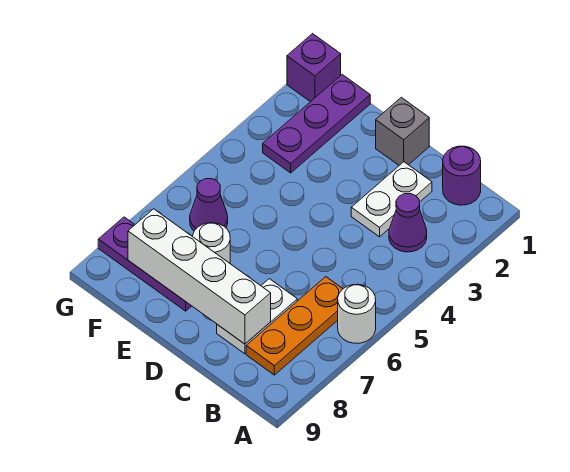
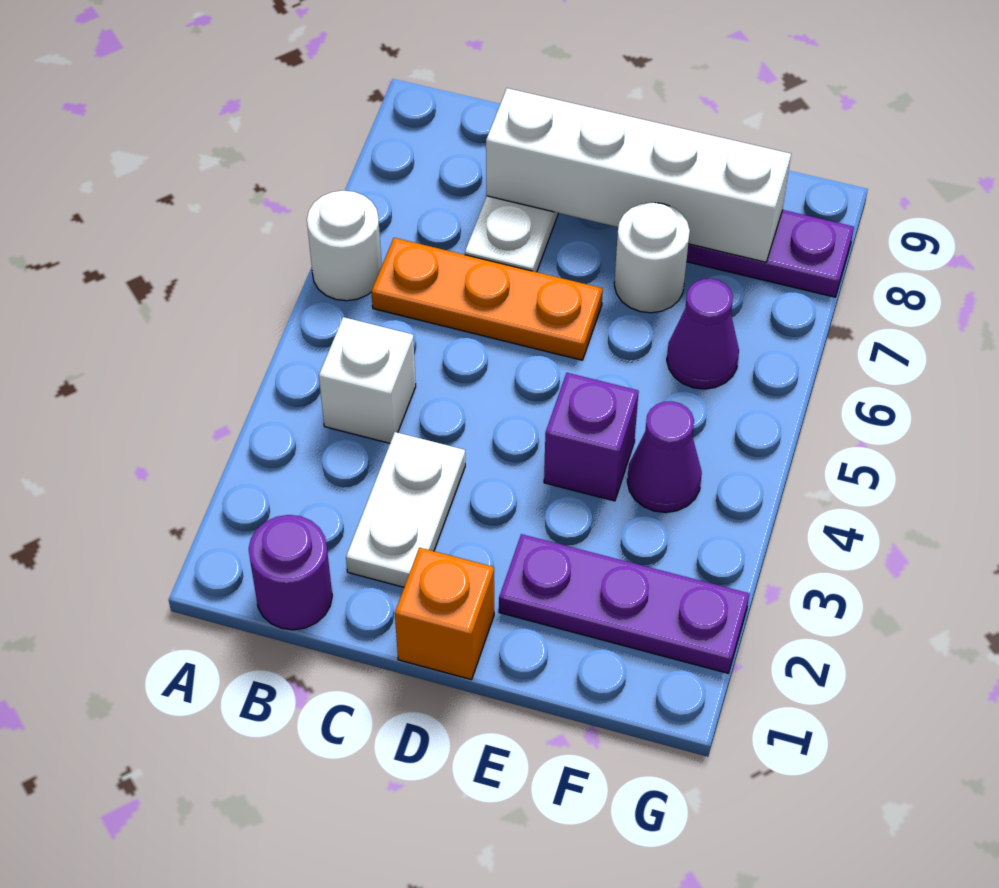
purple 1x1 cone [389,194,427,252] -> purple 1x1 cone moved to [627,401,702,512]
none -> white 1x1 brick [319,317,416,443]
orange 1x3 plate [246,277,343,375] -> orange 1x3 plate turned to [371,238,603,360]
grey 1x1 brick [376,97,429,165] -> orange 1x1 brick [395,547,494,680]
purple 1x3 plate [263,75,370,173] -> purple 1x3 plate turned to [499,534,749,673]
purple 1x1 brick [287,34,341,102] -> purple 1x1 brick moved to [544,373,639,501]

